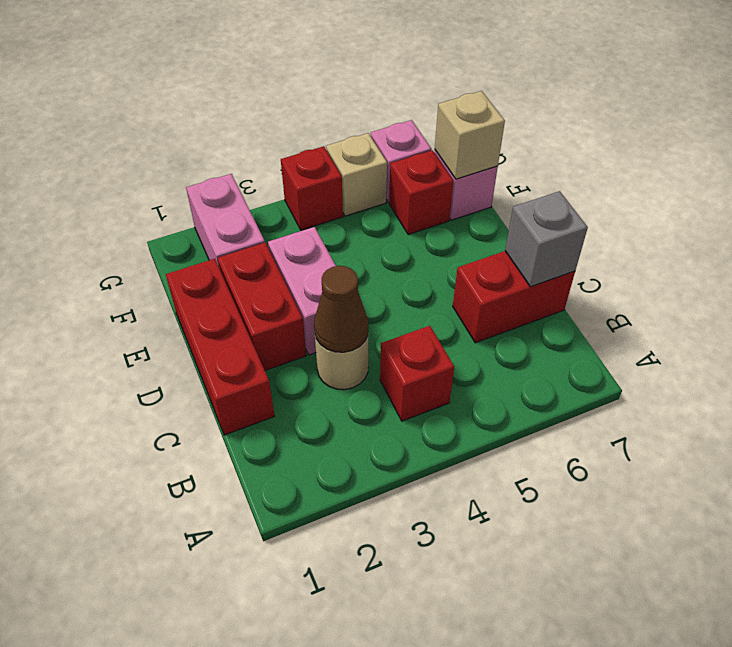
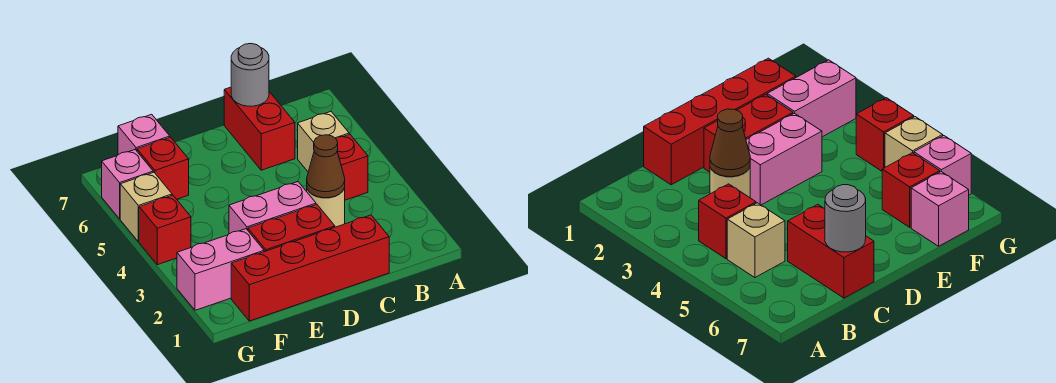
red 1x3 brick [166,259,275,435] -> red 1x4 brick [231,215,389,321]
grey 1x1 brick [505,191,588,287] -> grey 1x1 round brick [231,43,269,106]
tan 1x1 brick [435,91,505,179] -> tan 1x1 brick moved to [298,112,349,171]

